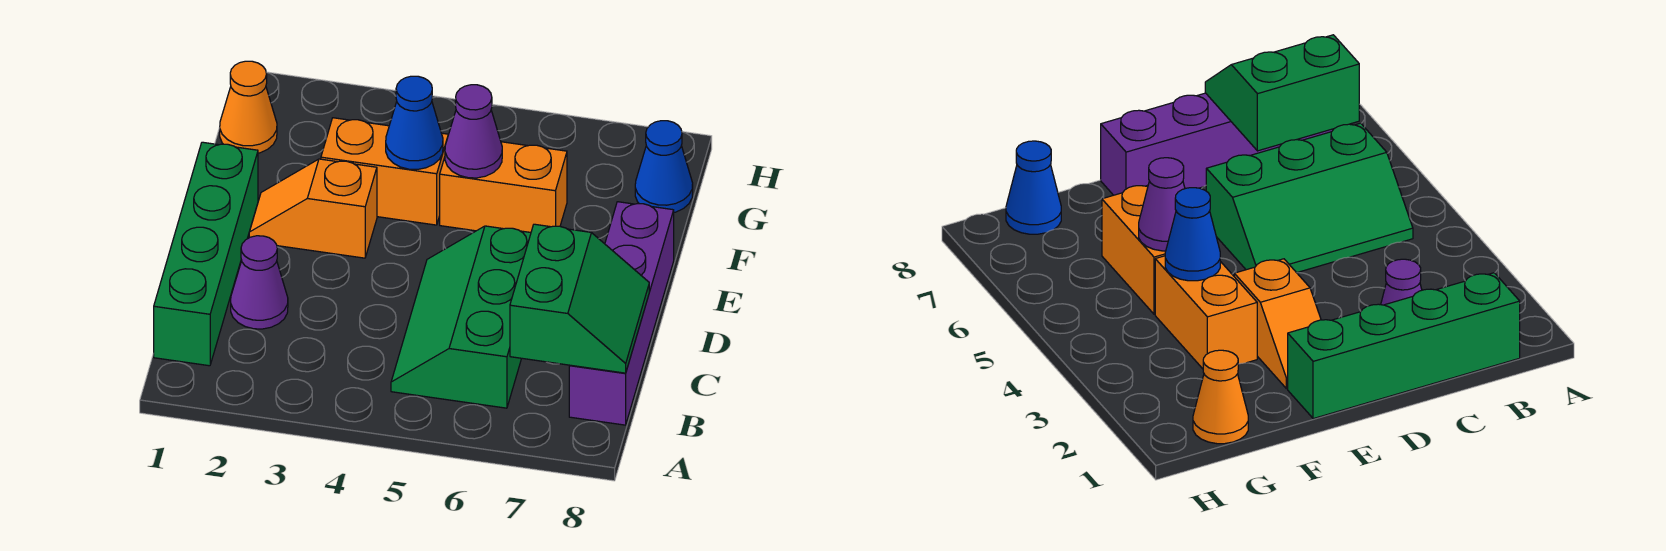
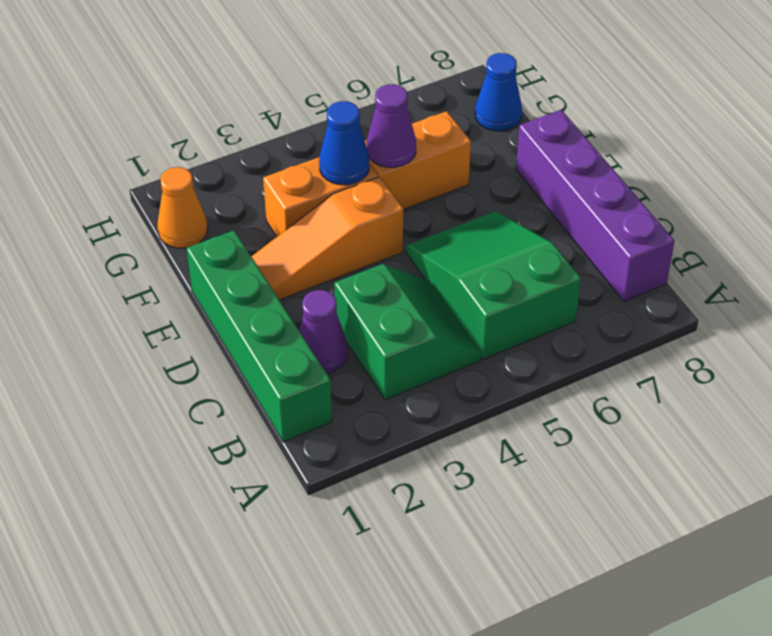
green 2x3 slope [391,226,531,408] -> green 2x3 slope turned to [406,211,581,359]
green 2x2 slope [510,224,649,373] -> green 2x2 slope moved to [334,264,481,400]
orange 1x2 slope [249,159,377,258] -> orange 1x3 slope [251,177,403,300]

